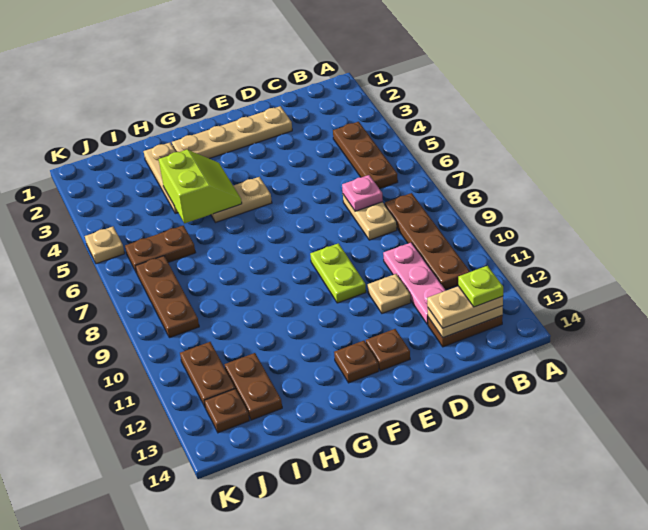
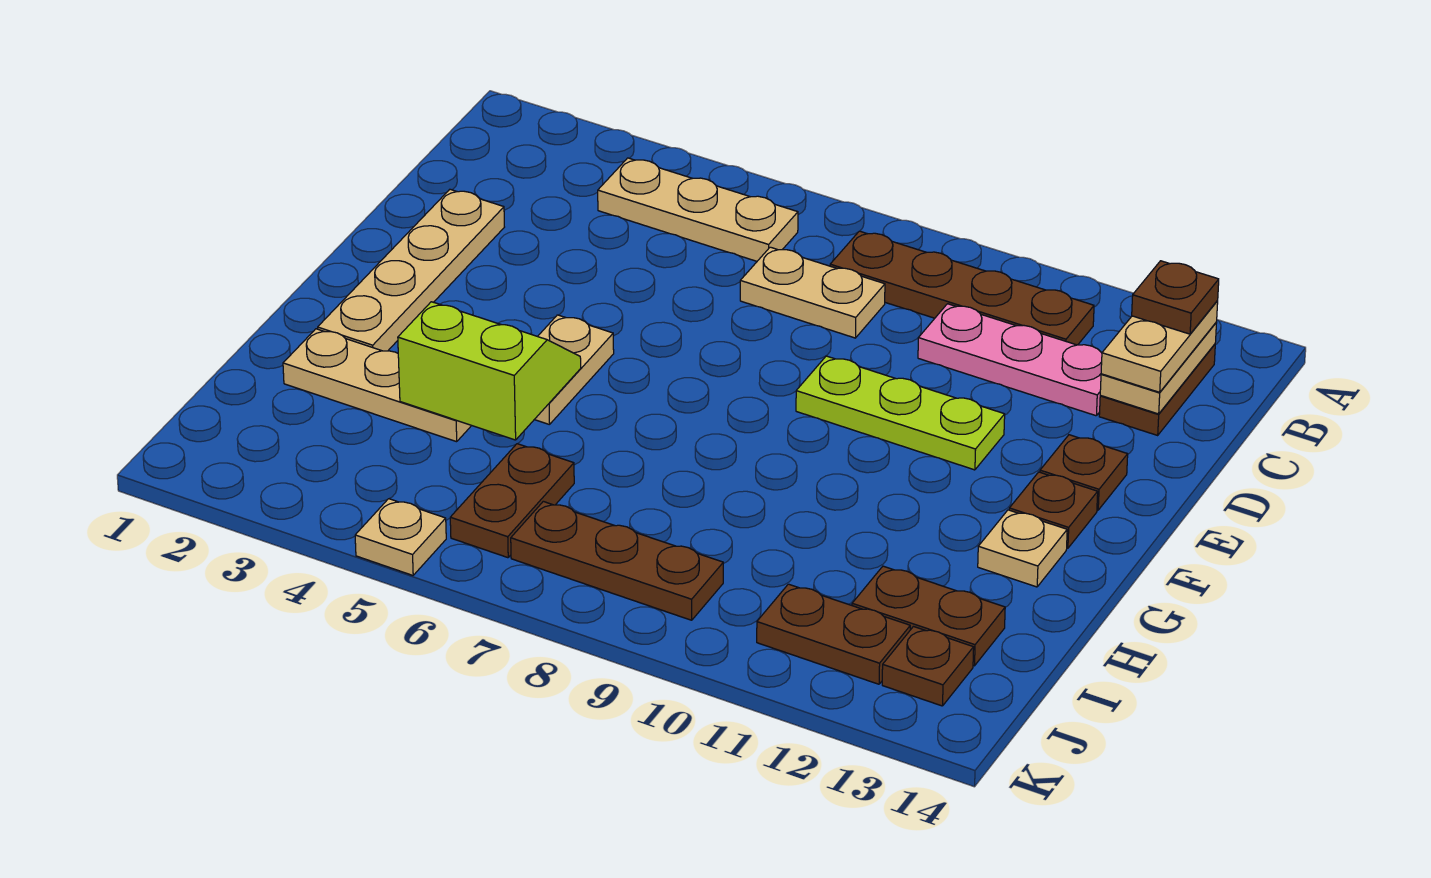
brown 1x3 plate [333,122,398,189] -> tan 1x3 plate [598,158,798,261]
lime 1x1 plate [458,266,503,307] -> brown 1x1 plate [1132,261,1219,334]
pink 1x1 plate [342,175,383,211] -> none
tan 1x1 plate [368,274,411,313] -> tan 1x1 plate moved to [978,510,1067,587]
lime 1x2 plate [310,243,366,303] -> lime 1x3 plate [796,356,1005,470]

